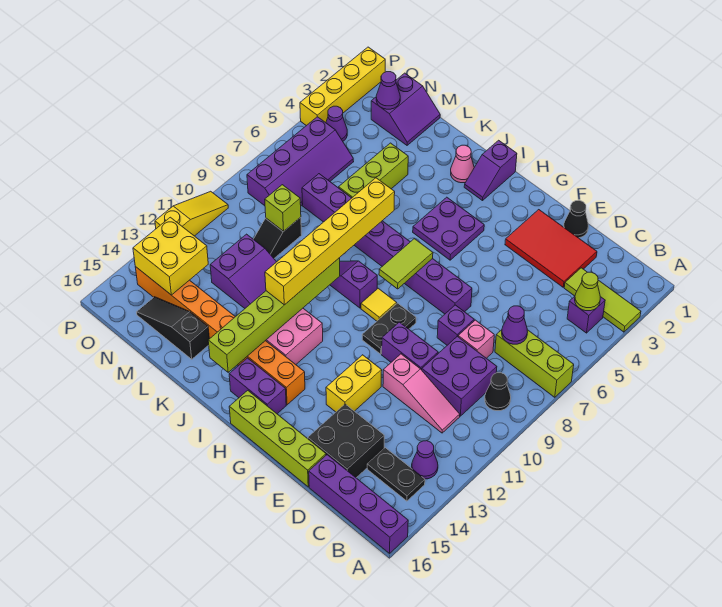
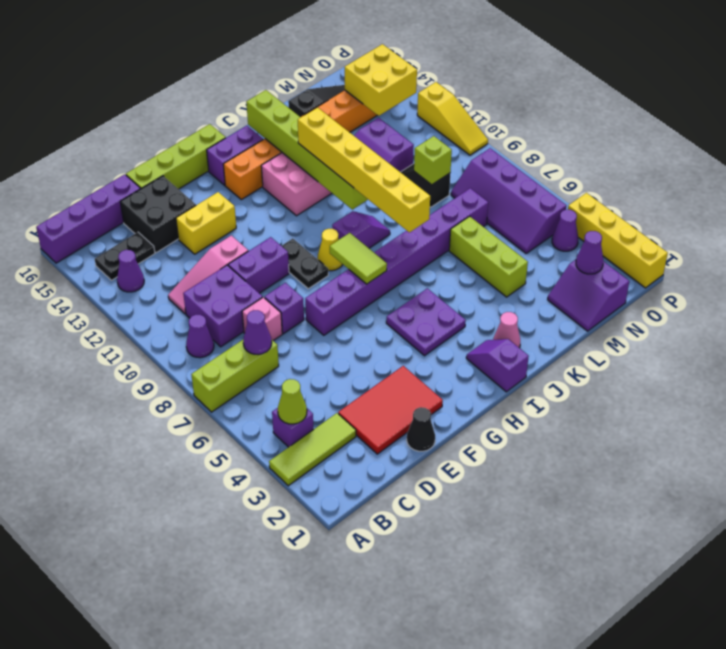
black 1x1 cone [485,373,511,411] -> purple 1x1 cone [186,315,214,358]
yellow 1x2 brick [326,355,382,412] -> yellow 1x2 brick turned to [176,192,236,254]
yellow 1x1 tile [361,288,397,321] -> yellow 1x1 cone [317,229,343,271]

